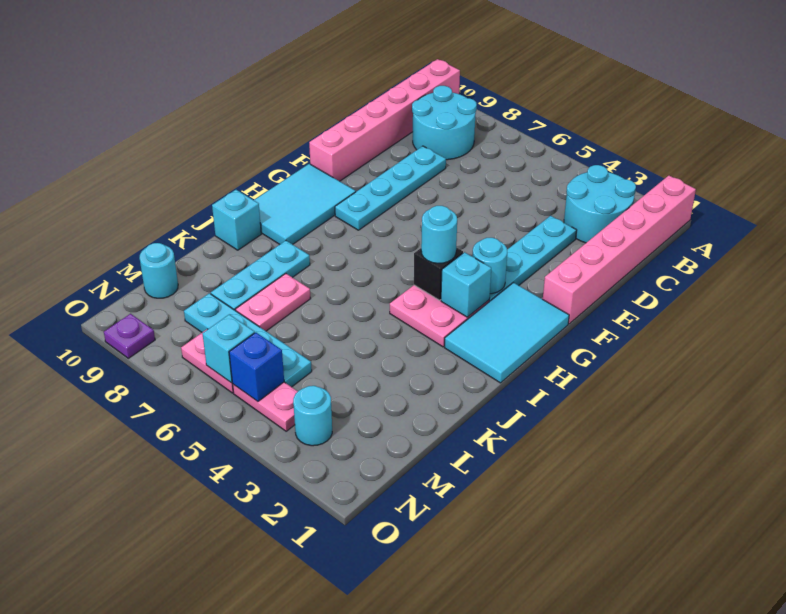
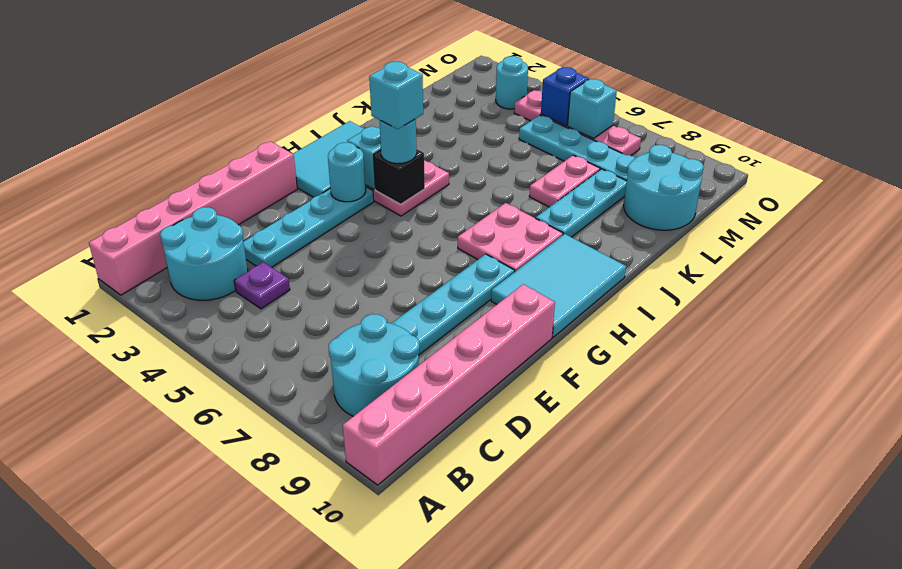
none -> pink 2x2 plate [458,203,563,271]
cyan 1x1 brick [212,190,261,250] -> cyan 1x1 brick moved to [369,62,423,129]
cyan 1x1 round brick [140,243,178,298] -> cyan 2x2 round brick [624,145,704,230]
purple 1x1 plate [104,314,155,358] -> purple 1x1 plate moved to [234,262,290,309]

